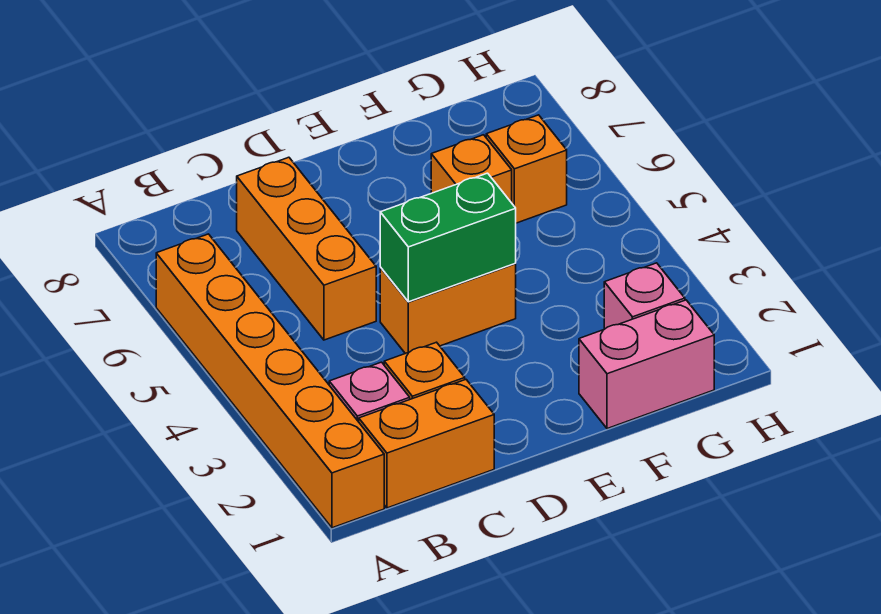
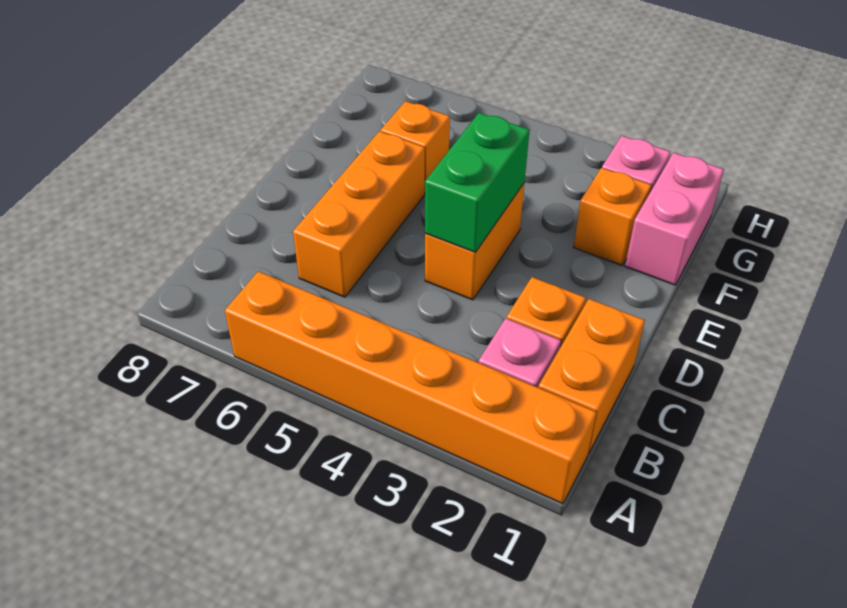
orange 1x3 brick [237,157,376,340] -> orange 1x3 brick turned to [293,131,425,297]
orange 1x1 brick [486,115,567,223] -> orange 1x1 brick moved to [574,168,651,265]

